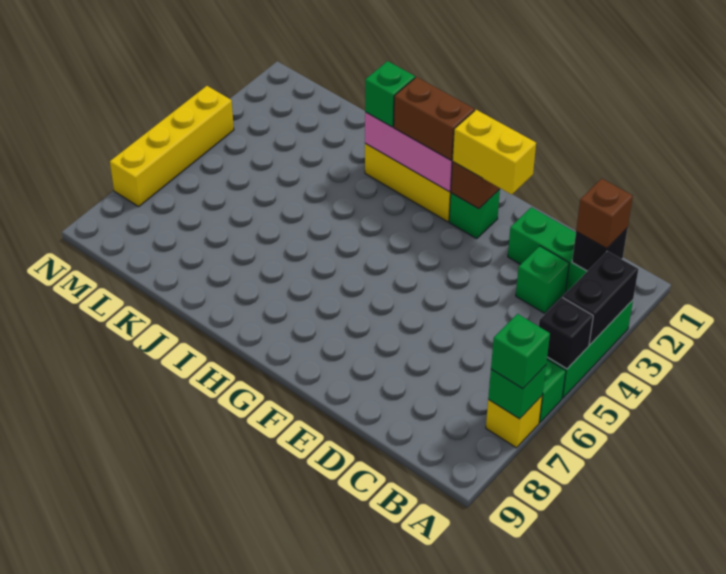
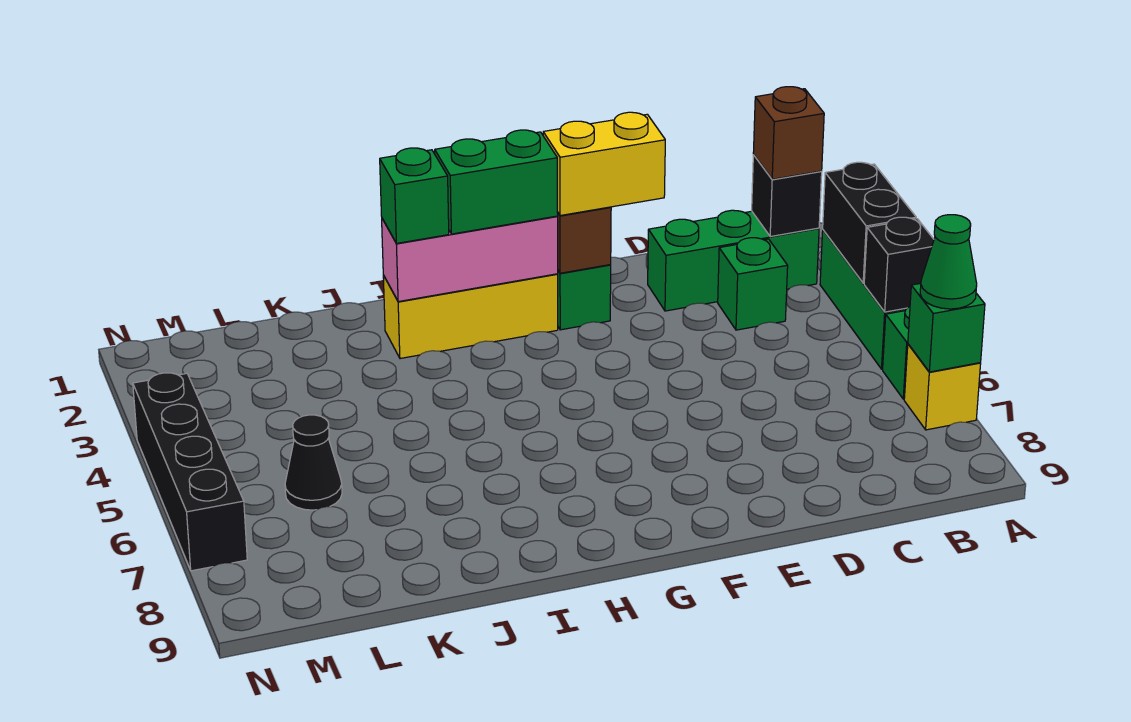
green 1x1 brick [491,314,550,389] -> green 1x1 cone [920,215,977,309]
brown 1x2 brick [394,77,475,160] -> green 1x2 brick [435,130,558,234]
none -> black 1x1 cone [285,415,342,510]
yellow 1x4 brick [110,86,234,207] -> black 1x4 brick [133,373,247,571]

